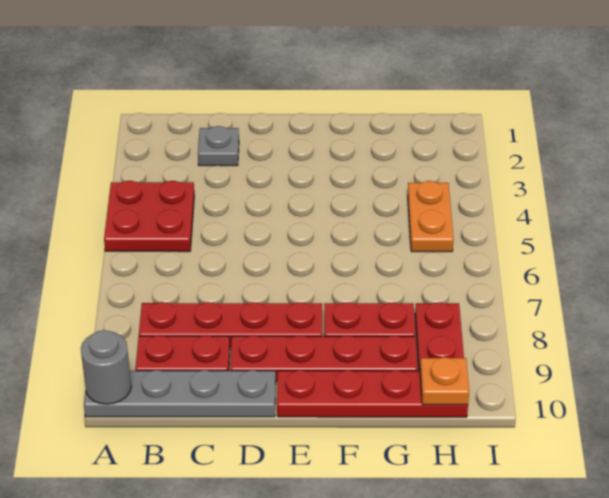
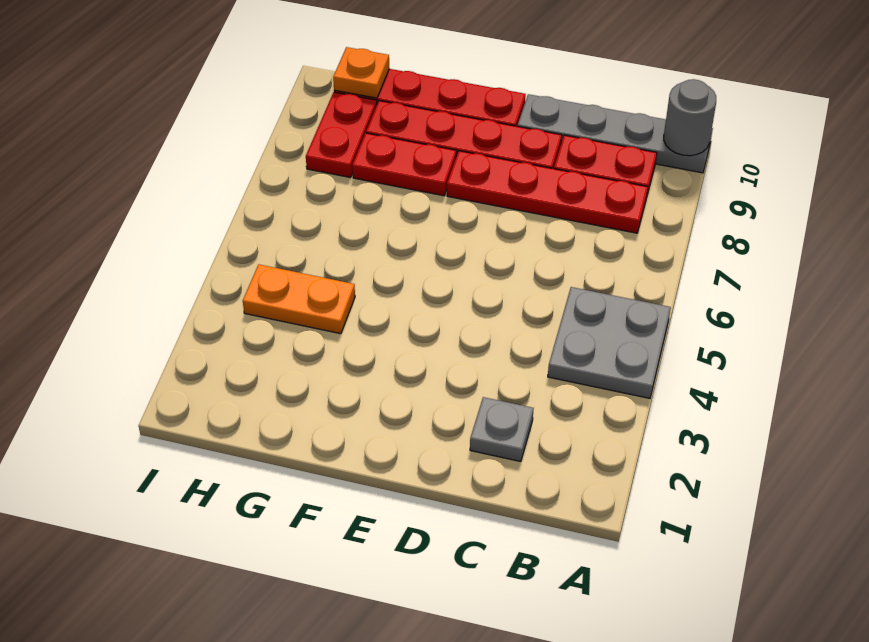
red 2x2 plate [104,181,194,252] -> grey 2x2 plate [548,287,671,398]
orange 1x2 plate [408,181,454,252] -> orange 1x2 plate turned to [243,264,355,334]

